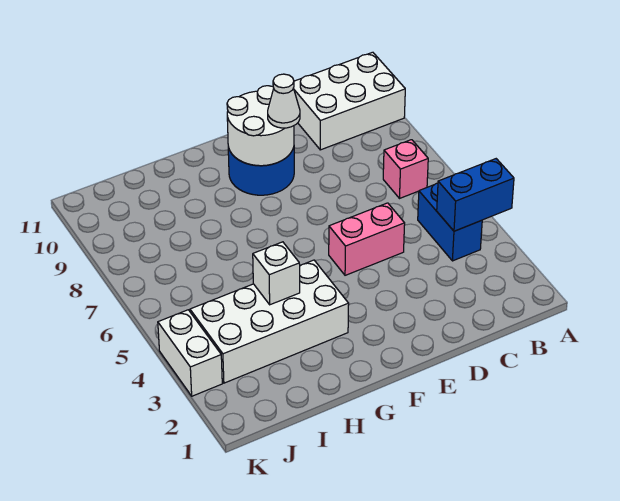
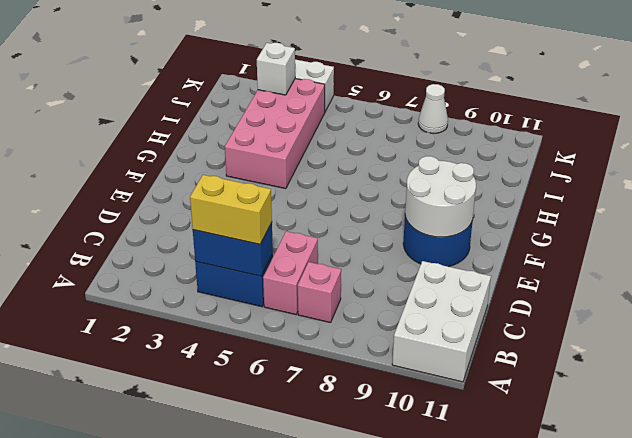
blue 1x2 brick [437,159,514,231] -> blue 1x2 brick turned to [193,223,273,276]
none -> yellow 1x2 brick [190,175,272,244]
pink 1x2 brick [329,203,405,275] -> pink 1x2 brick moved to [263,231,318,315]
white 1x1 cone [268,74,300,128] -> white 1x1 cone moved to [418,84,448,133]
white 2x4 brick [190,260,349,383] -> pink 2x4 brick [225,79,325,189]
white 1x1 brick [253,242,300,305] -> white 1x1 brick moved to [257,43,295,95]

